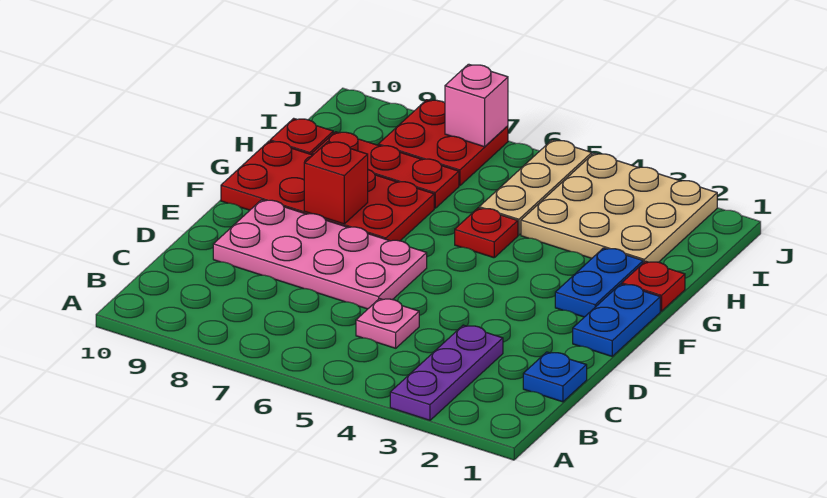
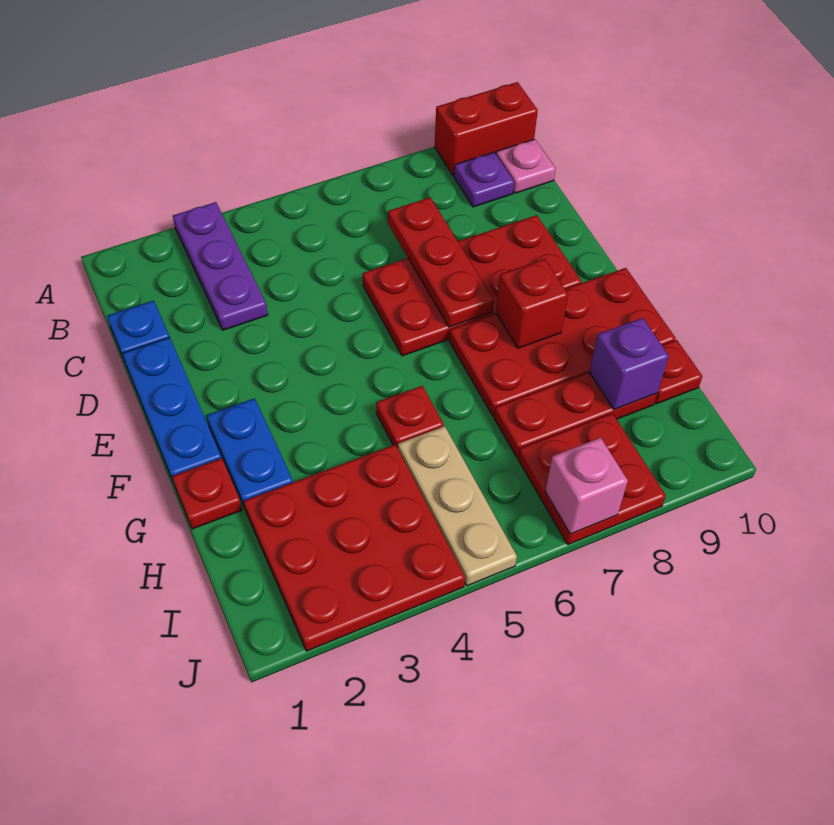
none -> red 1x2 brick [435,82,538,176]
none -> purple 1x1 plate [454,152,514,207]
pink 1x1 plate [356,299,419,348] -> pink 1x1 plate moved to [496,139,556,193]
none -> red 1x3 plate [388,197,494,327]
pink 2x4 plate [213,200,427,309] -> red 2x4 plate [363,215,581,356]
blue 1x2 plate [573,284,660,356] -> blue 1x3 plate [122,337,222,483]
tan 3x3 plate [521,153,717,263] -> red 3x3 plate [244,444,465,651]
none -> purple 1x1 brick [589,318,669,410]

